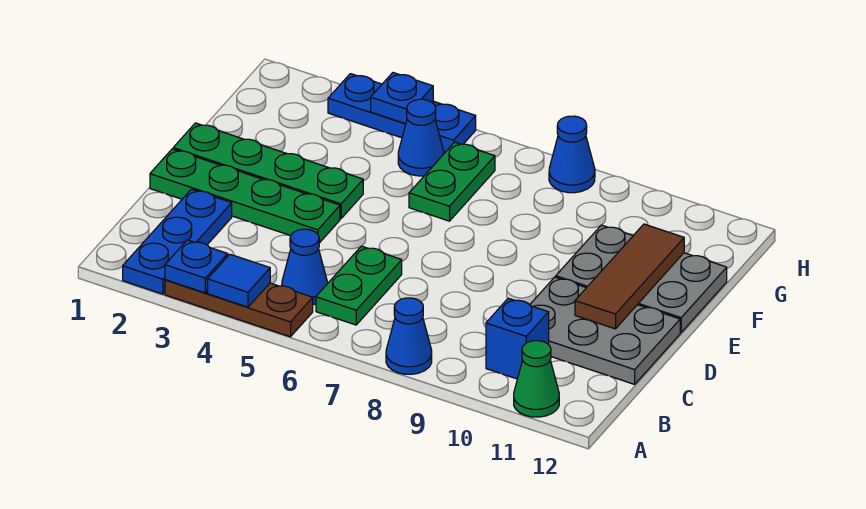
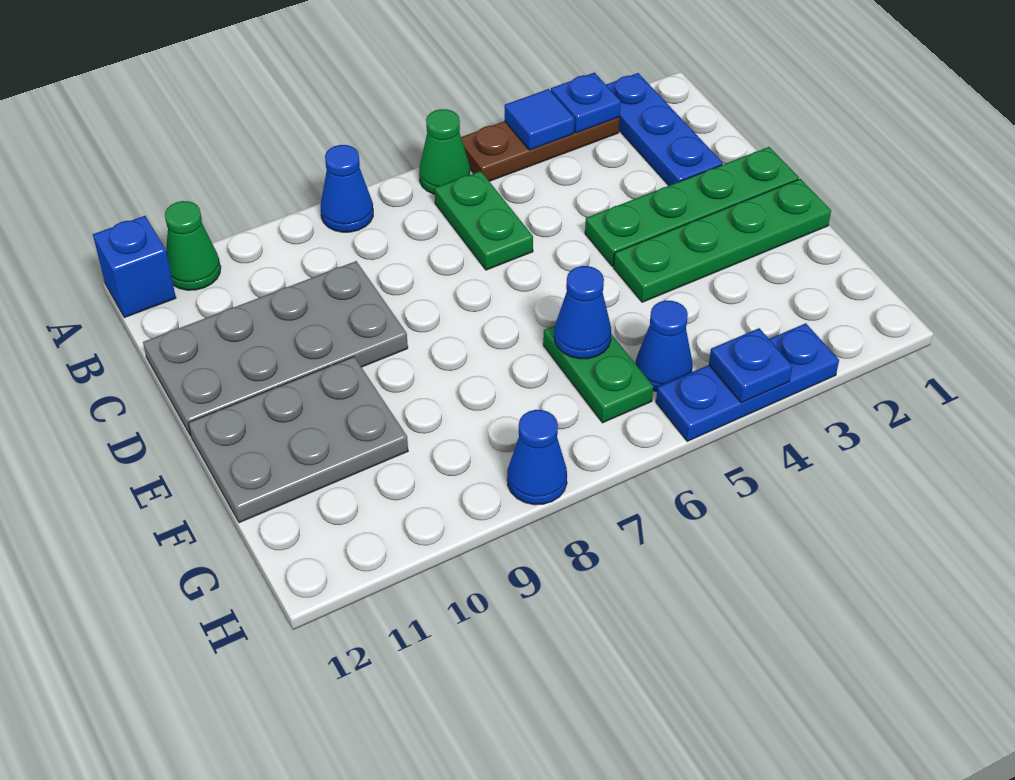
none -> green 1x1 cone [419,109,470,194]
blue 1x1 cone [282,229,328,305] -> blue 1x1 cone moved to [554,266,611,359]
blue 1x1 brick [486,298,549,379] -> blue 1x1 brick moved to [93,216,176,318]
grey 2x3 plate [530,277,680,384] -> grey 2x4 plate [143,261,408,436]
brown 1x3 tile [575,224,684,329] -> none

